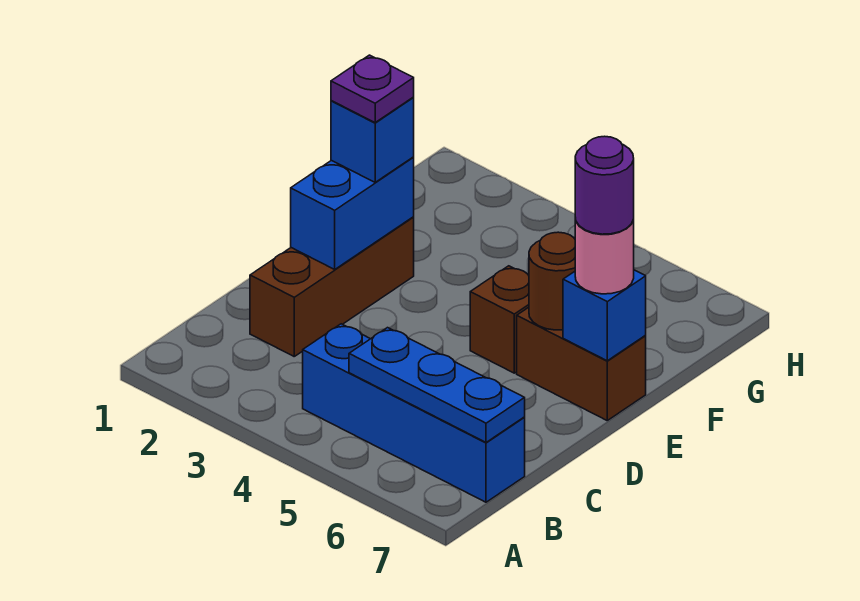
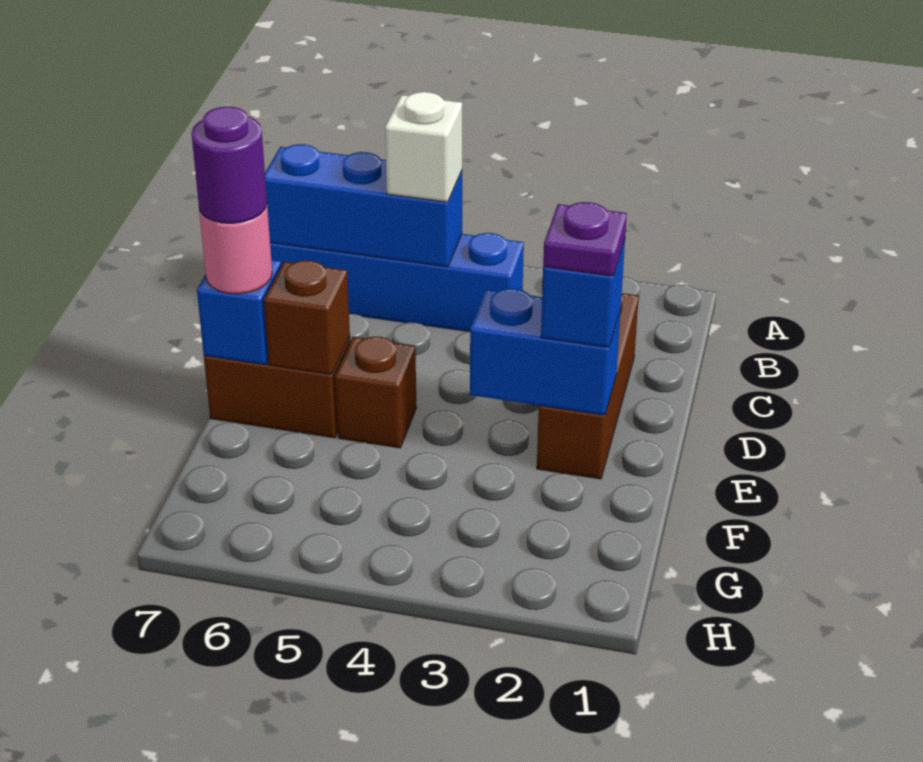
blue 1x3 plate [349,328,525,442] -> blue 1x3 brick [265,144,462,267]
none -> white 1x1 brick [385,92,462,202]
blue 1x2 brick [291,157,414,269] -> blue 1x2 brick turned to [470,289,621,415]
brown 1x1 round brick [529,232,575,330] -> brown 1x1 brick [264,260,350,374]

